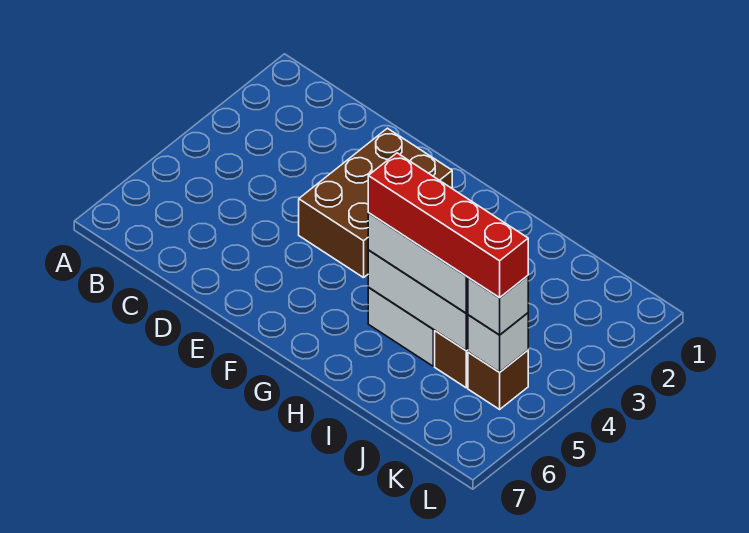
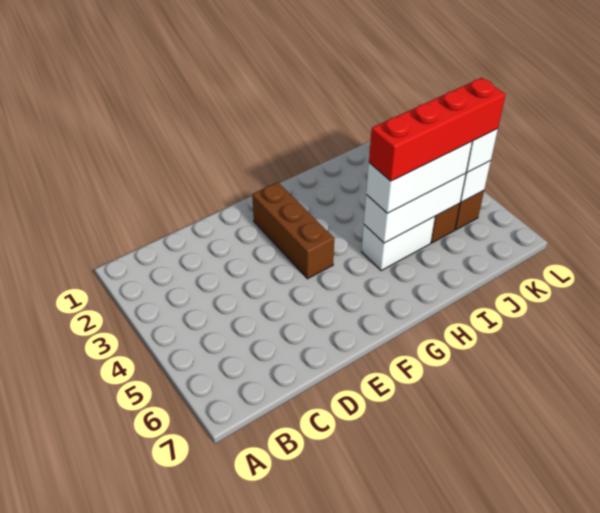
brown 2x3 brick [299,128,452,278] -> brown 1x3 brick [252,182,334,279]

